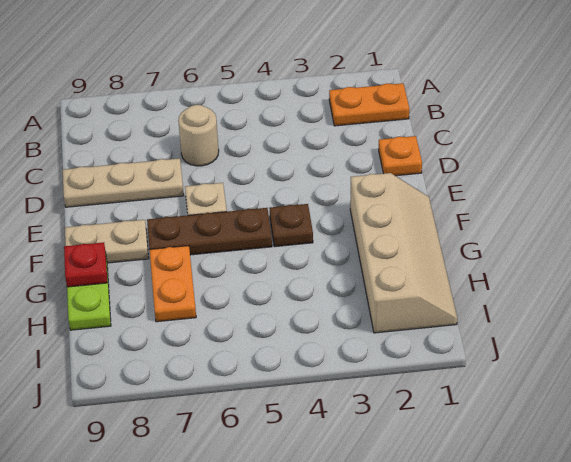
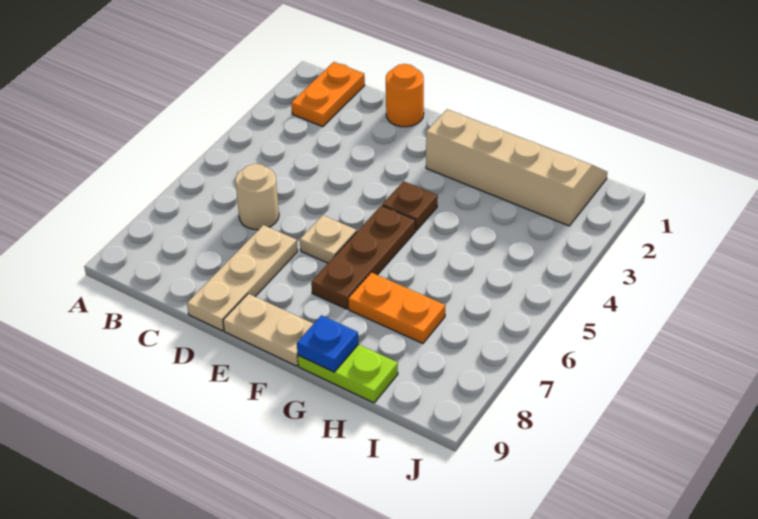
orange 1x1 plate [379,136,422,176] -> orange 1x1 round brick [386,64,424,127]
tan 1x2 plate [65,220,149,263] -> tan 1x2 plate turned to [223,294,313,366]
red 1x1 plate [64,242,107,287] -> blue 1x1 plate [297,315,359,372]

